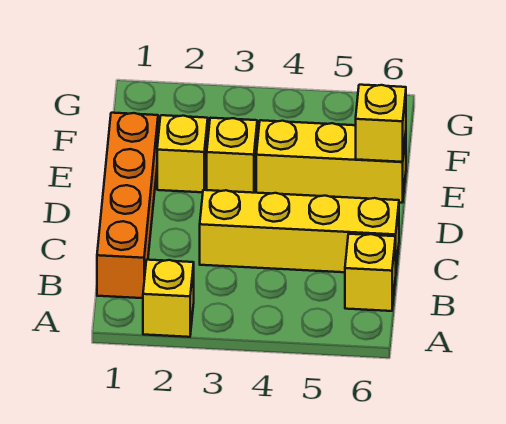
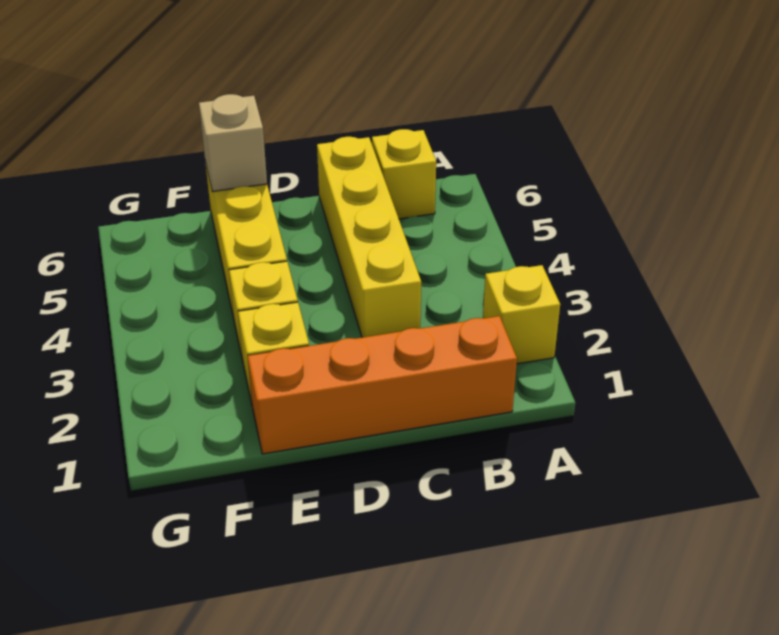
yellow 1x1 brick [356,85,406,162] -> tan 1x1 brick [199,94,267,192]

